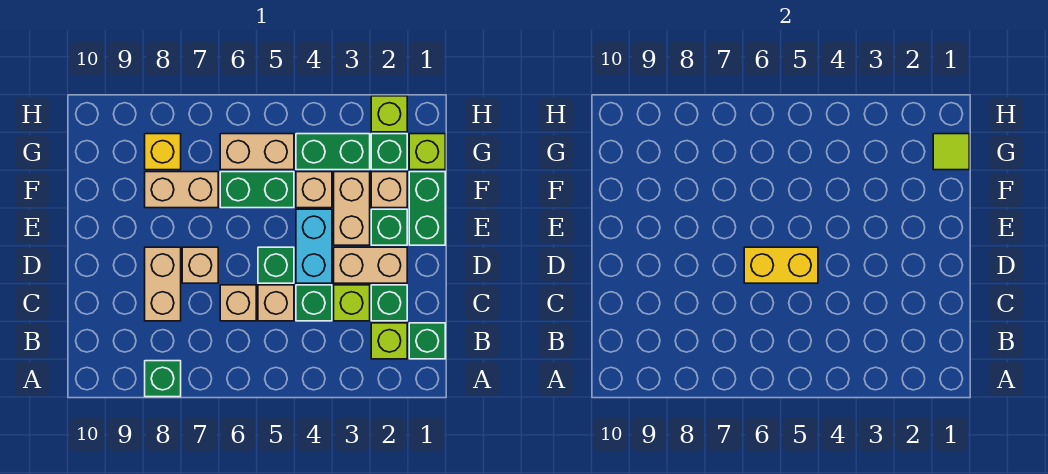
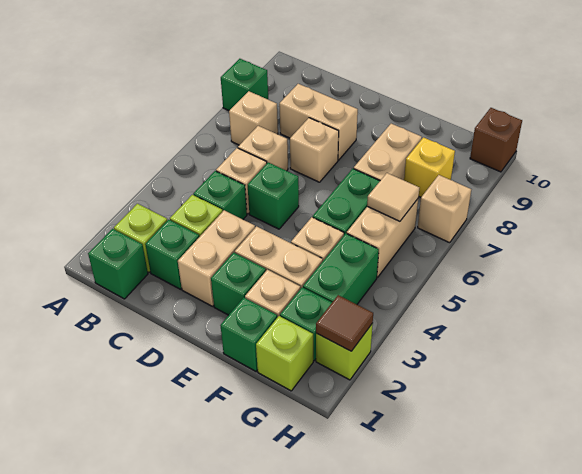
none -> tan 1x1 brick [229,91,278,145]
cyan 1x2 brick [296,209,332,283] -> none
yellow 1x2 brick [744,247,818,283] -> none
green 1x2 brick [409,172,445,245] -> green 1x1 brick [220,298,277,371]
lime 1x1 tile [933,134,969,170] -> none
none -> tan 1x1 tile [367,173,419,221]
none -> brown 1x1 tile [316,295,373,351]
none -> tan 1x1 brick [418,175,471,243]
none -> brown 1x1 brick [470,108,522,172]

